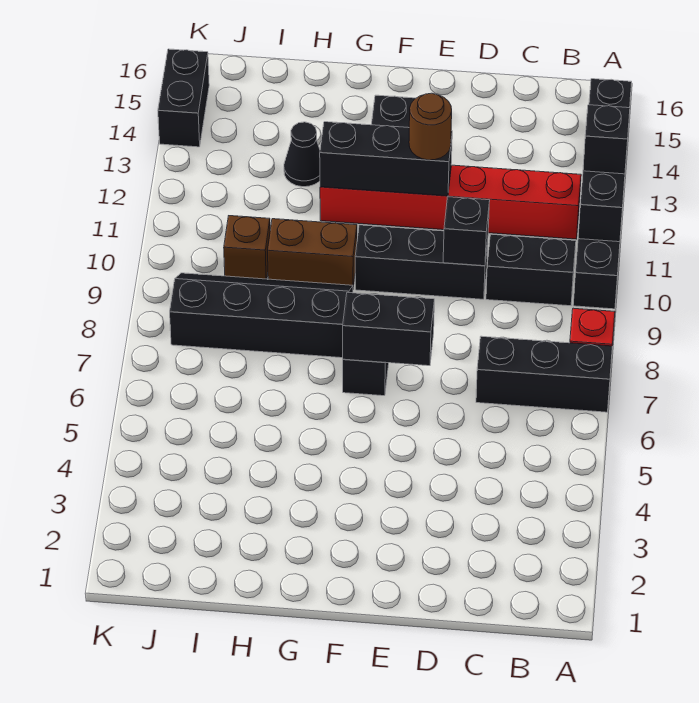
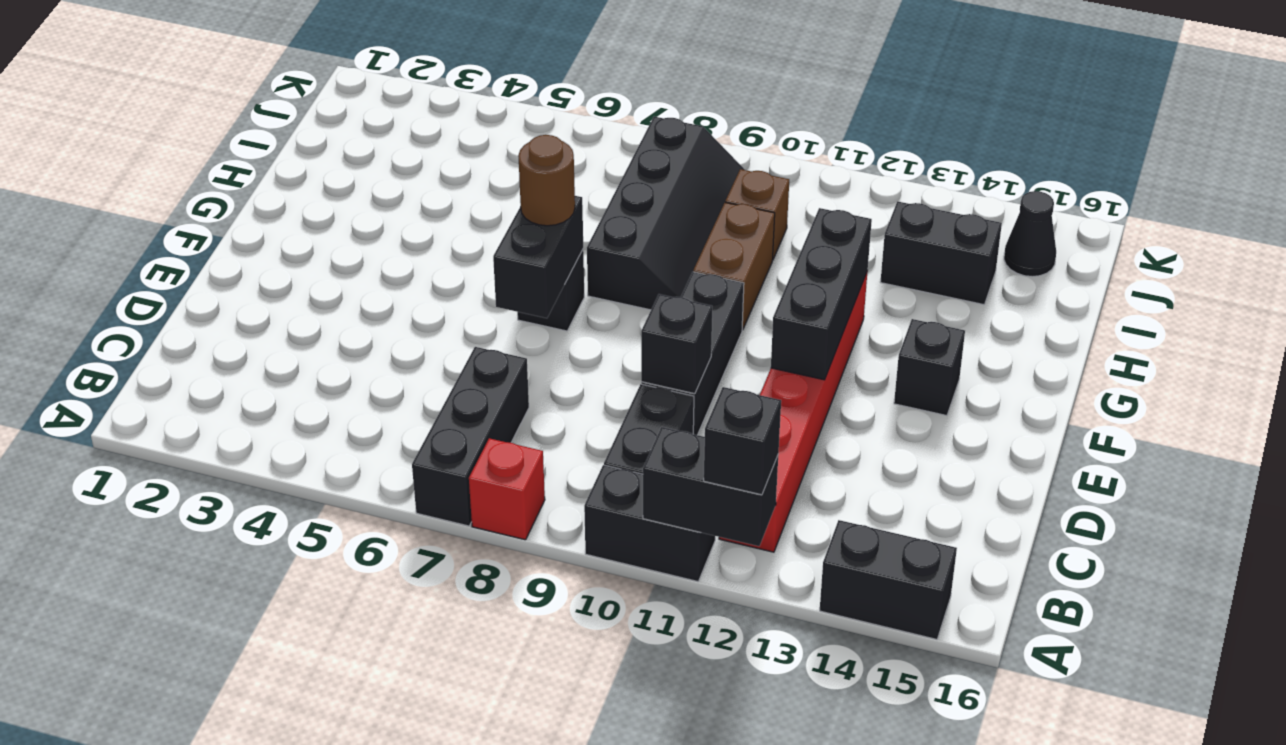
brown 1x1 round brick [409,93,452,160] -> brown 1x1 round brick moved to [518,135,575,226]
black 1x1 cone [284,122,320,187] -> black 1x1 cone moved to [1004,191,1056,277]
black 1x2 brick [158,49,209,147] -> black 1x2 brick moved to [880,201,1002,305]

